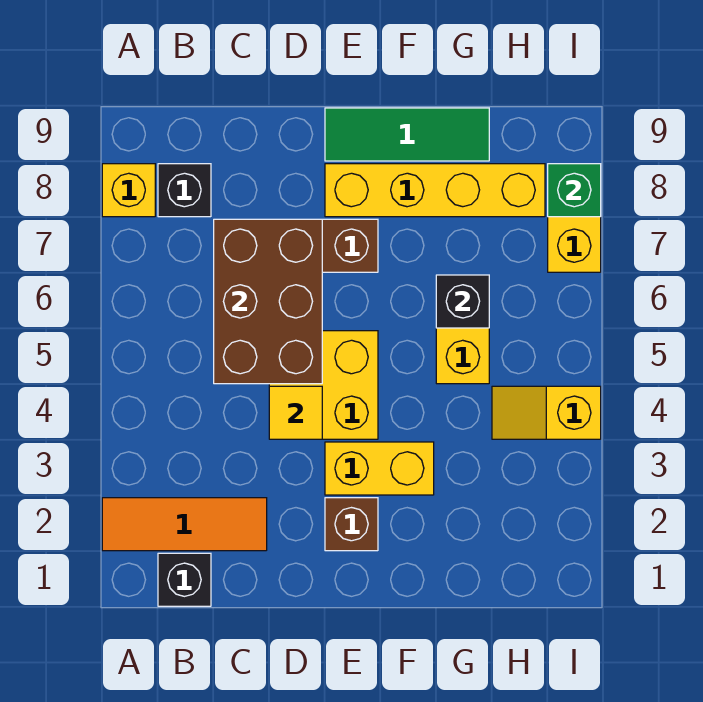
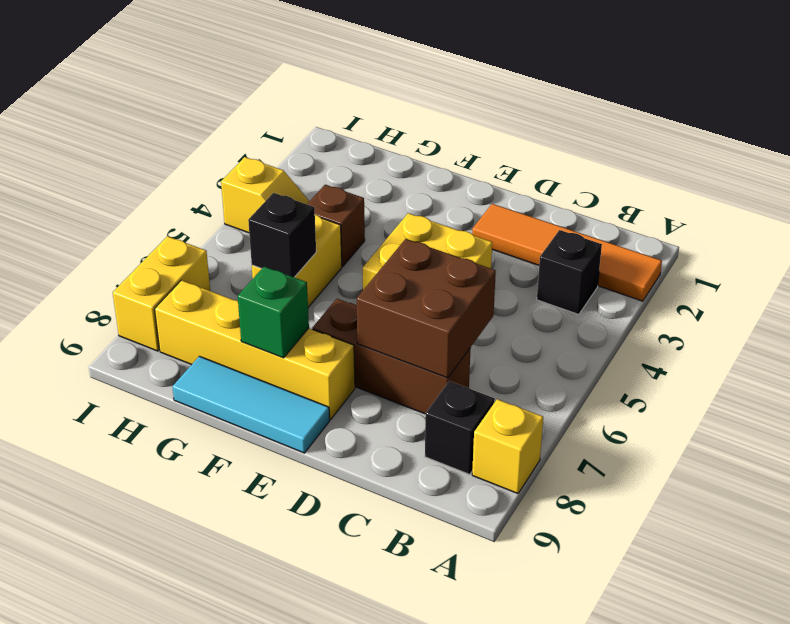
orange 1x3 tile [102,498,267,551] -> orange 1x4 tile [472,204,662,301]
black 1x1 brick [158,553,211,606] -> black 1x1 brick moved to [537,230,602,315]
brown 2x3 brick [214,219,322,384] -> brown 2x2 brick [356,239,496,378]
yellow 1x1 tile [269,386,322,439] -> none
brown 1x1 brick [325,498,378,551] -> brown 1x1 brick moved to [307,185,365,267]
yellow 1x2 brick [325,442,434,495] -> none
green 1x3 tile [325,108,489,161] -> cyan 1x3 tile [173,356,330,453]
green 1x1 brick [548,164,601,217] -> green 1x1 brick moved to [238,267,309,358]

